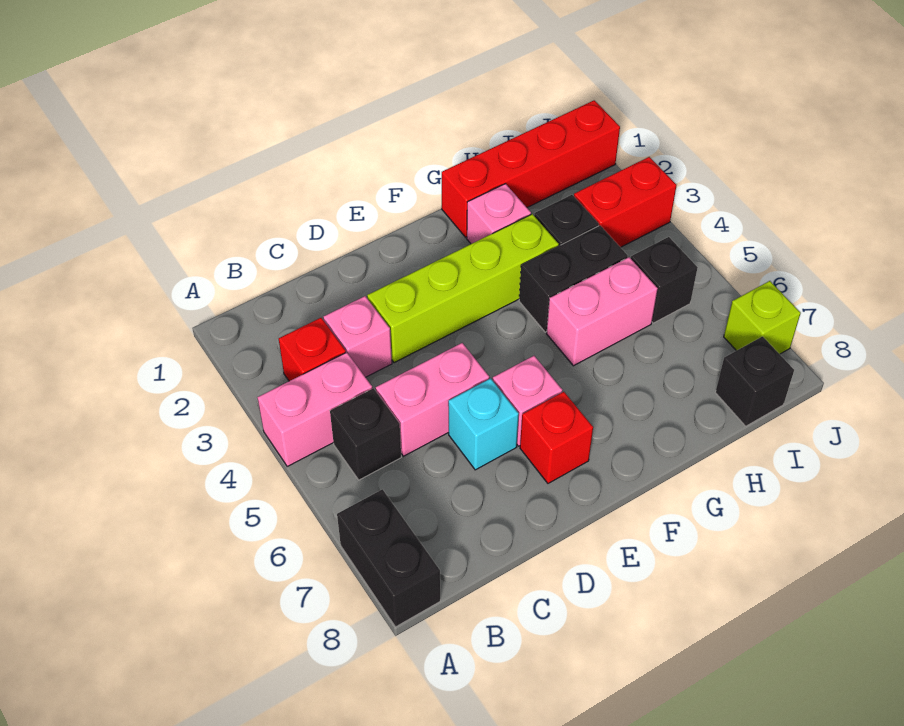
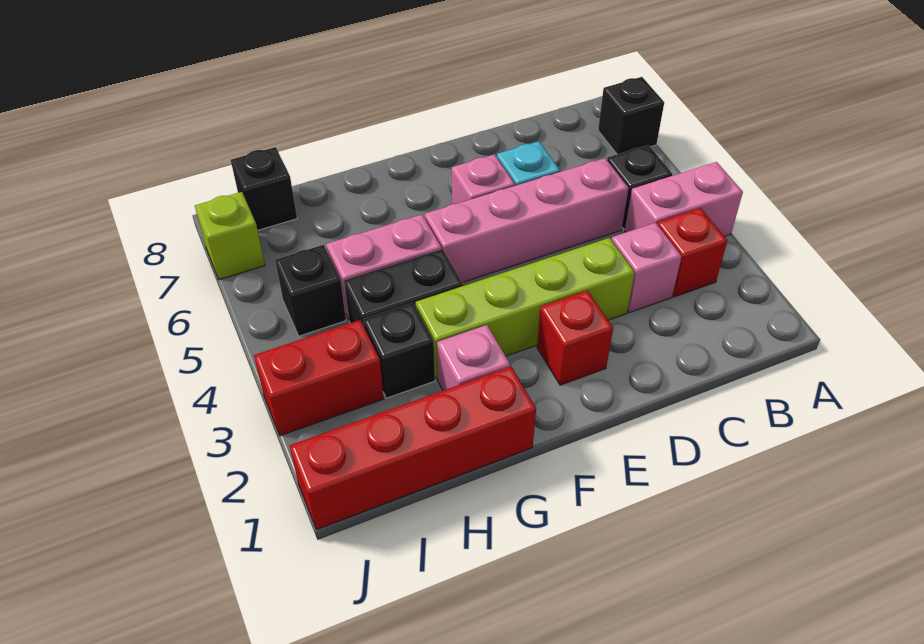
black 1x2 brick [337,489,440,627] -> black 1x1 brick [598,77,664,154]
pink 1x2 brick [376,343,489,456] -> pink 1x4 brick [425,158,629,283]
red 1x1 brick [520,392,593,483] -> red 1x1 brick moved to [537,290,613,385]

